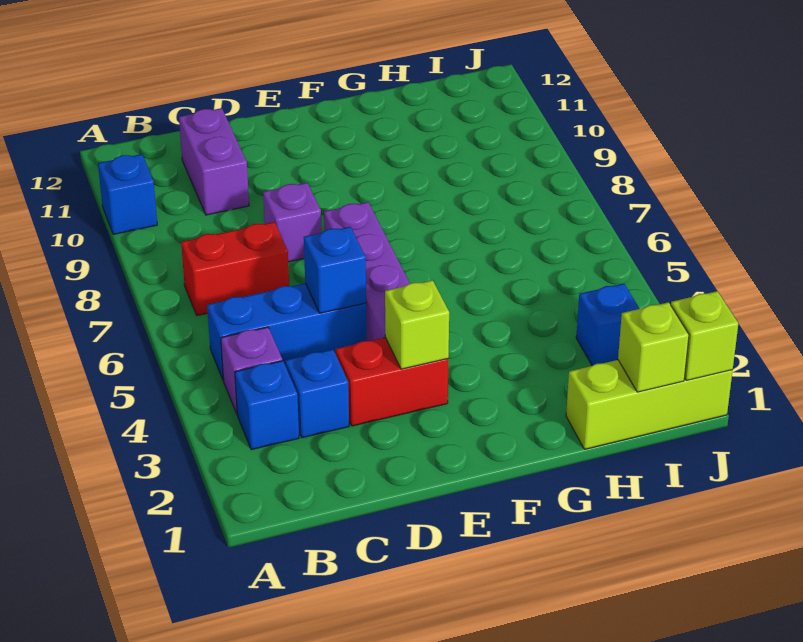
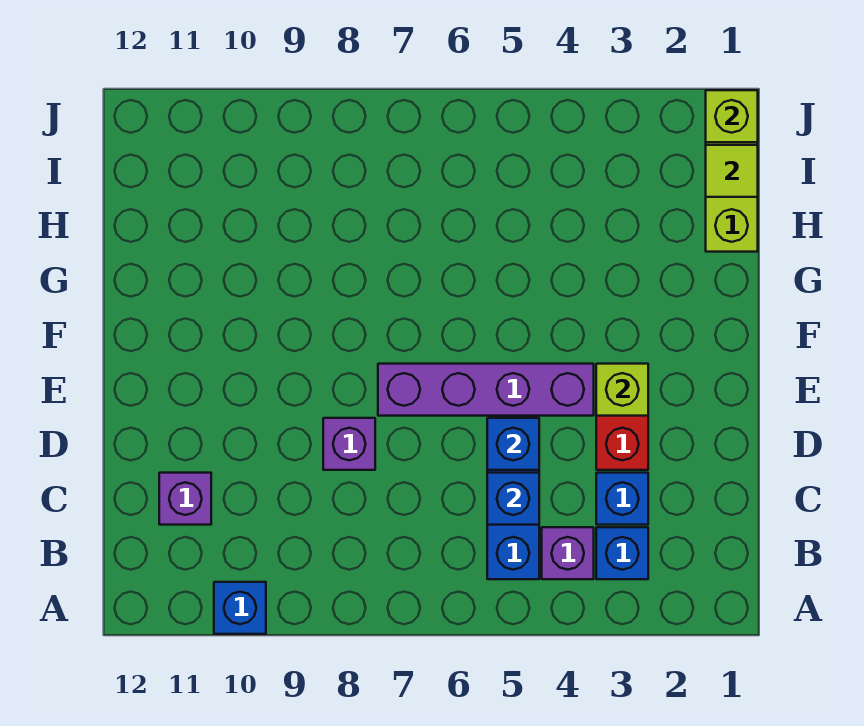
red 1x2 brick [181,222,289,316] -> none
purple 1x2 brick [179,108,249,215] -> purple 1x1 brick [159,473,211,525]
lime 1x1 brick [618,302,689,392] -> lime 1x1 tile [706,145,758,197]
blue 1x1 brick [576,284,640,366] -> blue 1x1 brick moved to [487,473,539,525]

